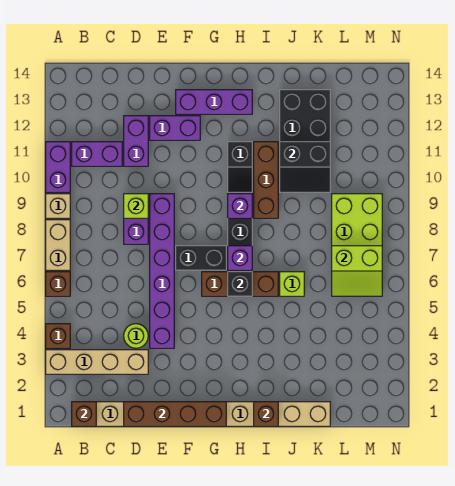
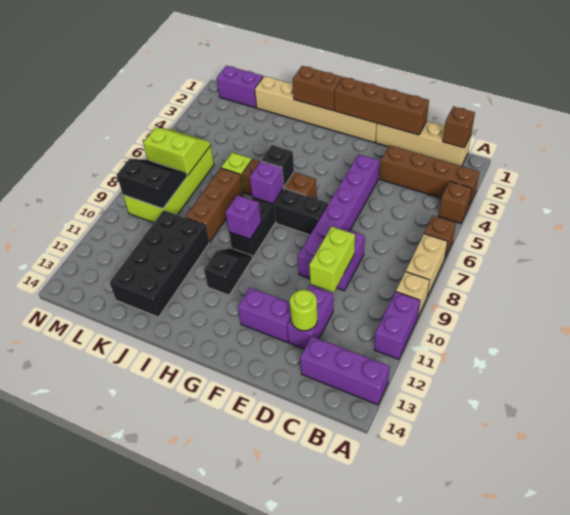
tan 1x4 brick [46,350,148,374] -> brown 1x4 brick [380,145,479,205]
purple 1x2 brick [72,142,122,166] -> purple 1x2 brick moved to [217,66,263,108]
lime 1x1 round brick [124,324,148,348] -> lime 1x1 round brick moved to [290,290,318,331]
lime 1x1 brick [124,194,148,218] -> lime 1x2 brick [309,226,355,292]
purple 1x3 brick [176,90,252,114] -> purple 1x3 brick moved to [300,336,390,405]
brown 1x1 brick [254,402,278,426] -> brown 1x2 brick [293,66,342,111]
brown 1x3 brick [254,142,278,218] -> brown 1x3 brick moved to [185,168,243,242]
black 2x2 slope [280,142,330,192] -> black 2x2 slope moved to [117,159,187,209]

